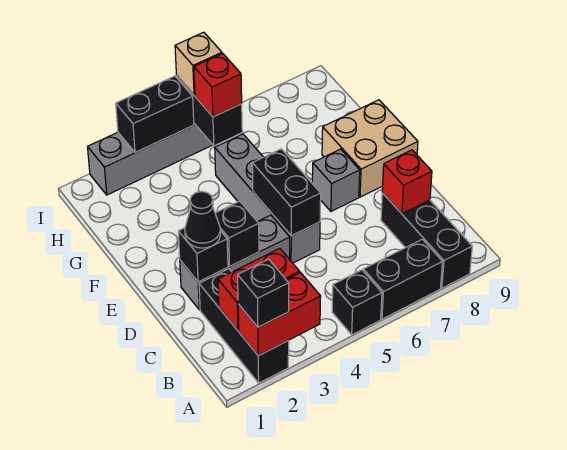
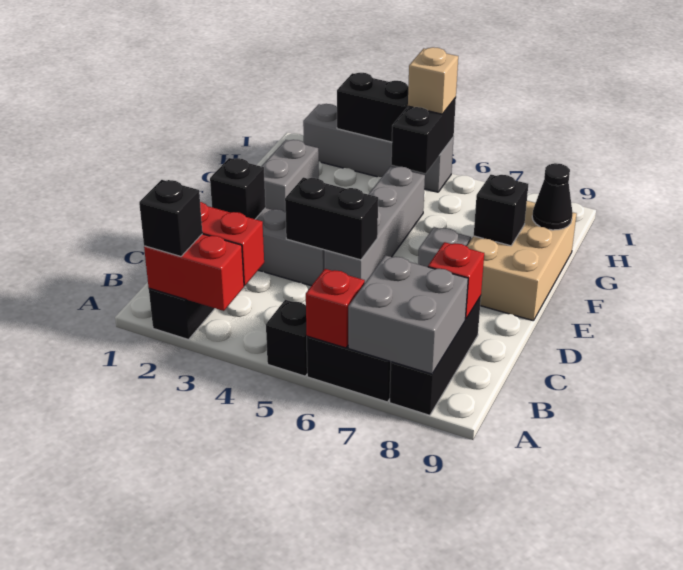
none -> grey 2x2 brick [348,255,468,374]
black 1x1 cone [185,192,220,248] -> black 1x1 cone moved to [532,163,573,230]
black 1x1 brick [215,201,259,266] -> black 1x1 brick moved to [474,175,528,246]
black 1x2 brick [252,149,321,236] -> black 1x2 brick turned to [285,177,378,260]
tan 2x2 brick [322,100,418,197] -> tan 2x3 brick [467,201,577,321]
none -> grey 1x2 brick [262,140,319,212]
red 1x1 brick [194,53,242,117] -> red 1x1 brick moved to [306,269,365,348]

